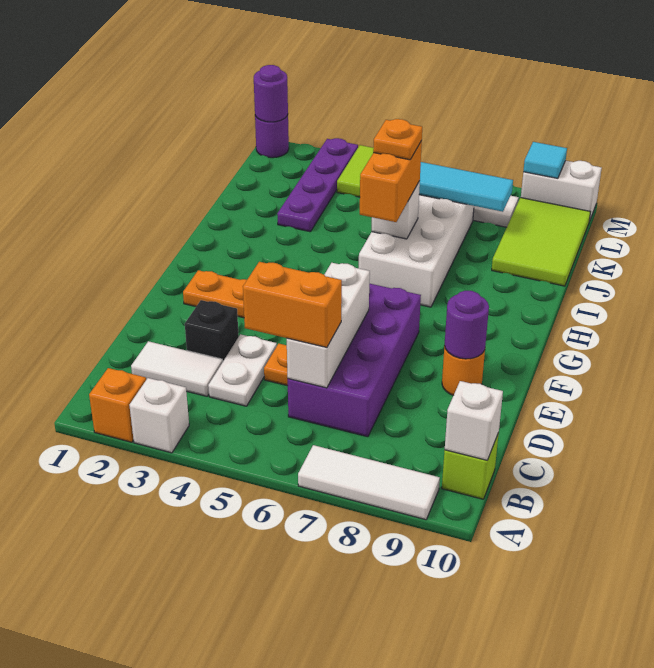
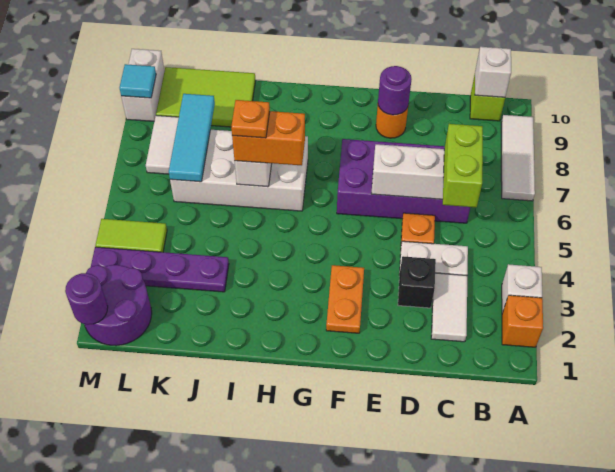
orange 1x2 brick [243,262,342,347] -> lime 1x2 brick [442,124,483,207]
purple 1x1 round brick [255,115,289,158] -> purple 2x2 round brick [84,265,152,346]

